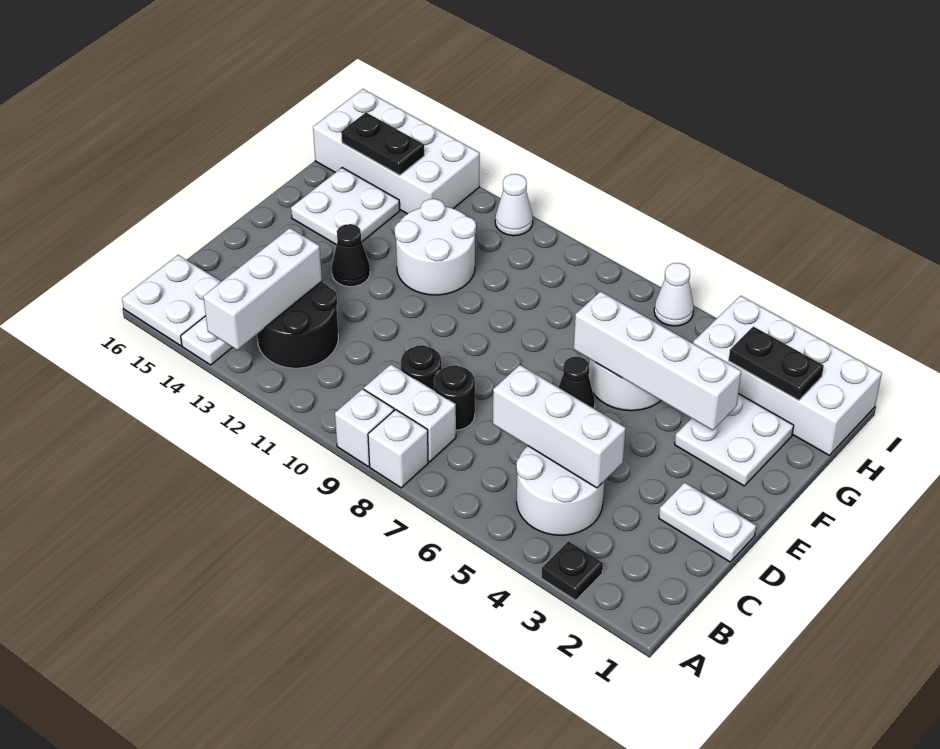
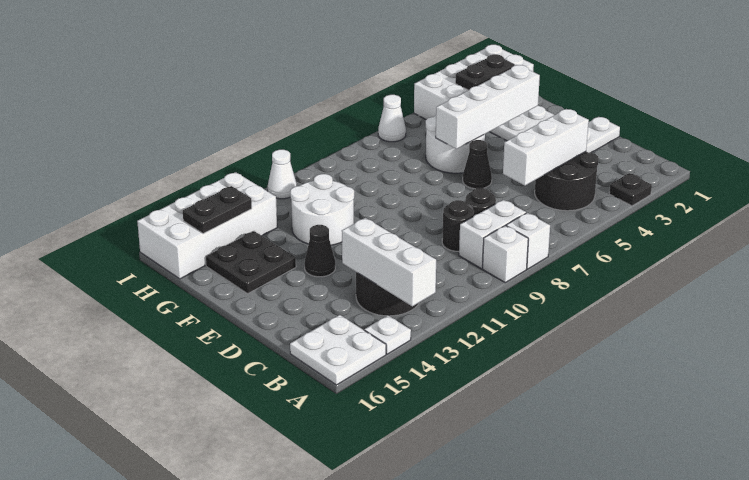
white 2x2 round brick [516,446,604,535] -> black 2x2 round brick [535,151,599,211]
white 2x2 plate [291,168,400,245] -> black 2x2 plate [206,231,296,293]

